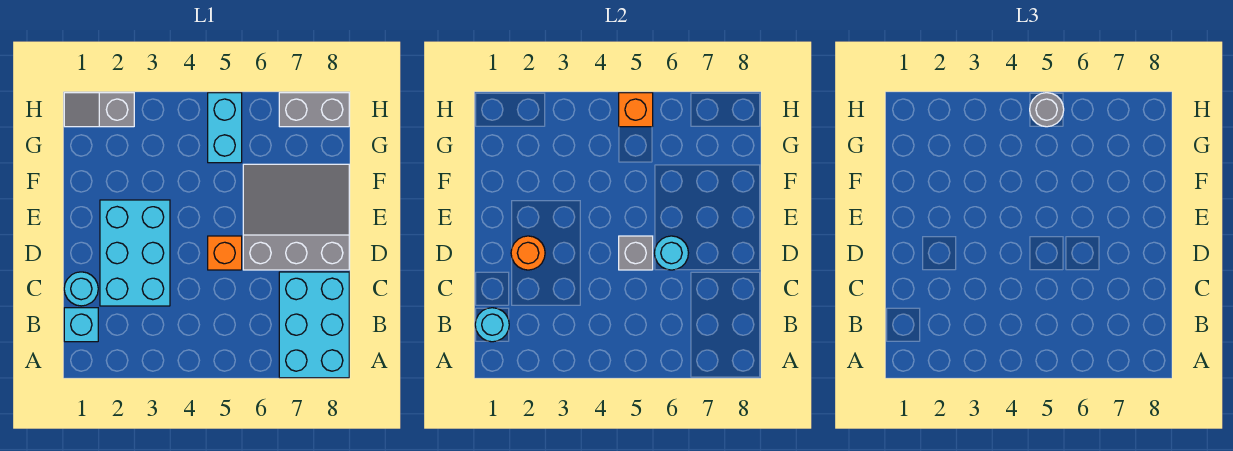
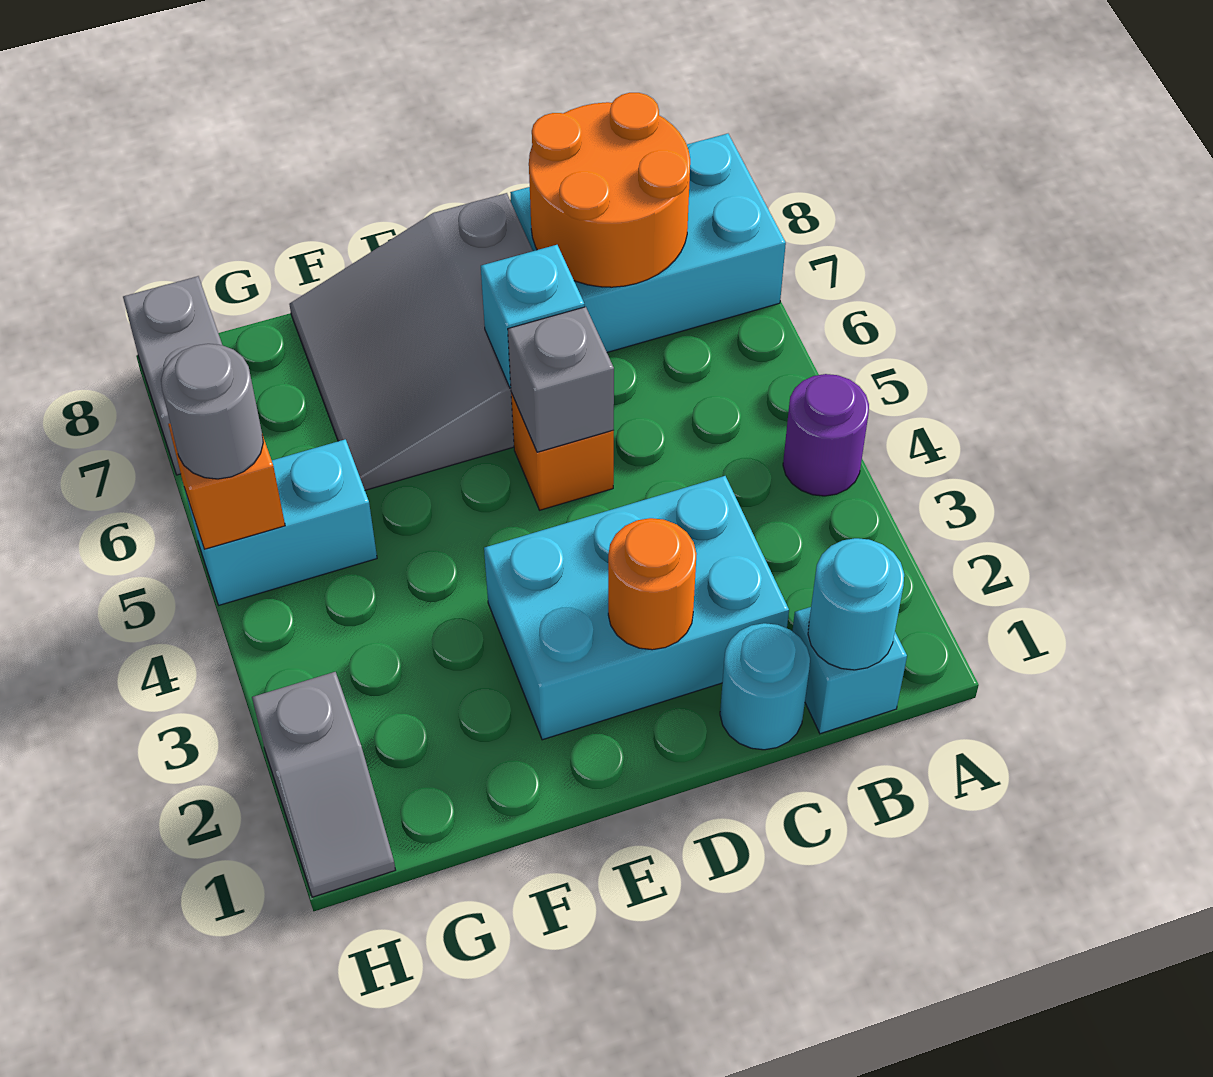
none -> purple 1x1 round brick [783,374,869,496]
none -> orange 2x2 round brick [529,93,690,287]
cyan 1x1 round brick [654,236,688,270] -> cyan 1x1 brick [481,245,585,388]

